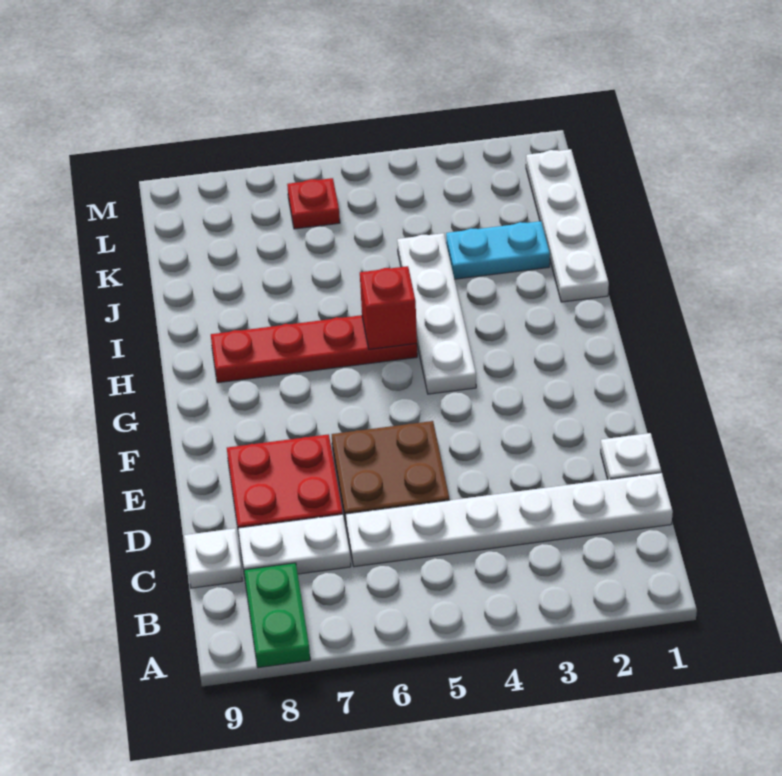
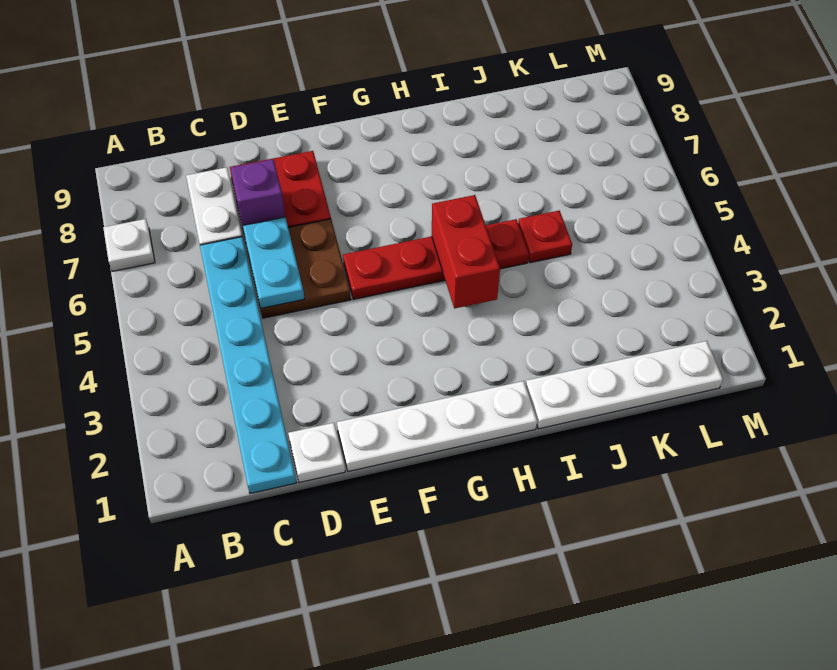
green 1x2 plate [244,563,310,668] -> none
white 1x6 plate [346,473,673,567] -> cyan 1x6 plate [200,237,296,494]
white 1x1 plate [184,528,242,588] -> white 1x1 plate moved to [103,219,155,271]
none -> purple 1x1 brick [231,159,285,226]
white 1x4 plate [397,233,476,394] -> white 1x4 plate moved to [337,381,537,472]
red 1x4 plate [211,315,417,383] -> red 1x4 plate turned to [343,219,529,299]
red 1x1 brick [360,266,417,349] -> red 1x2 brick [432,195,500,308]
cyan 1x2 plate [446,221,550,279] -> cyan 1x2 plate moved to [243,217,304,308]
red 1x1 plate [287,178,340,229] -> red 1x1 plate moved to [518,211,572,263]

